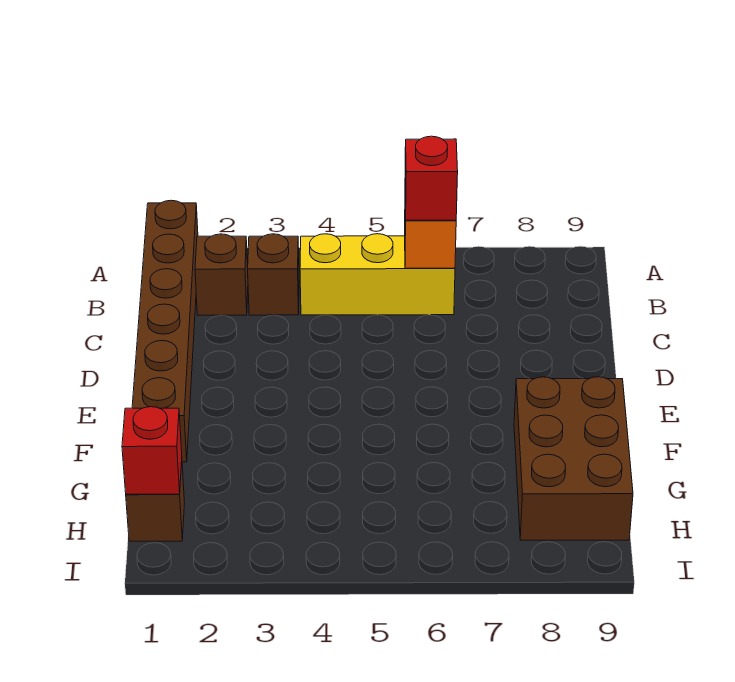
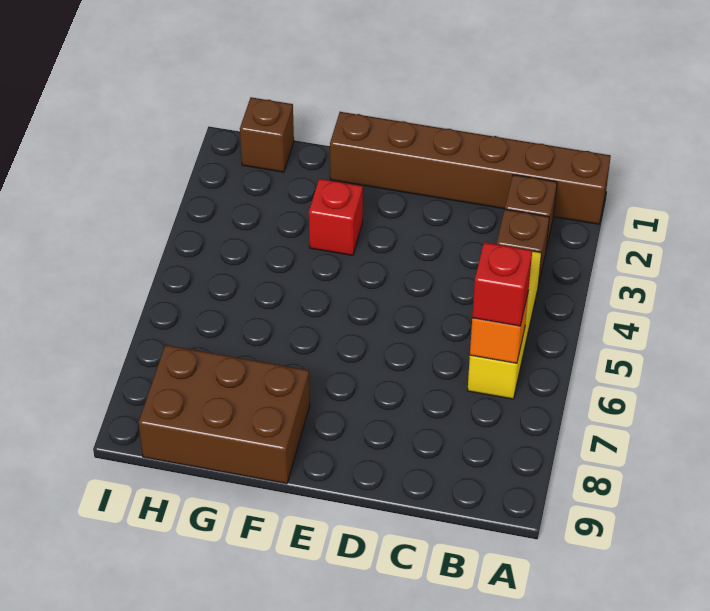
red 1x1 brick [122,407,182,494] -> red 1x1 brick moved to [309,179,363,255]

